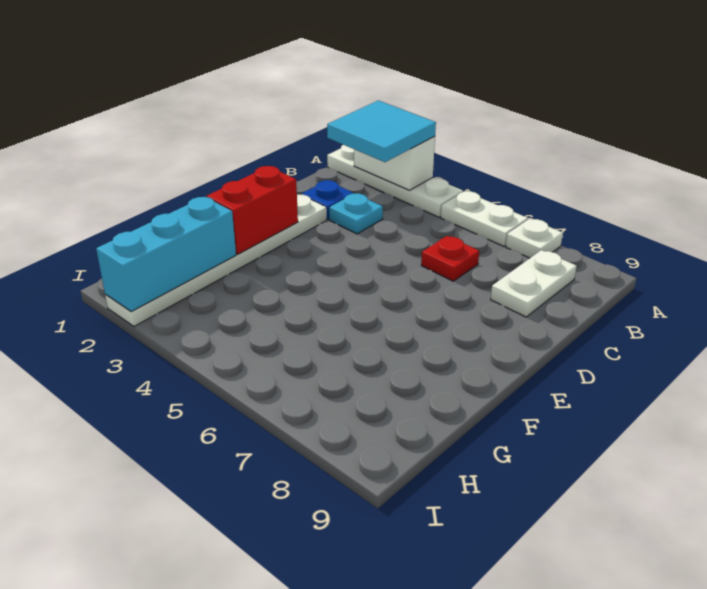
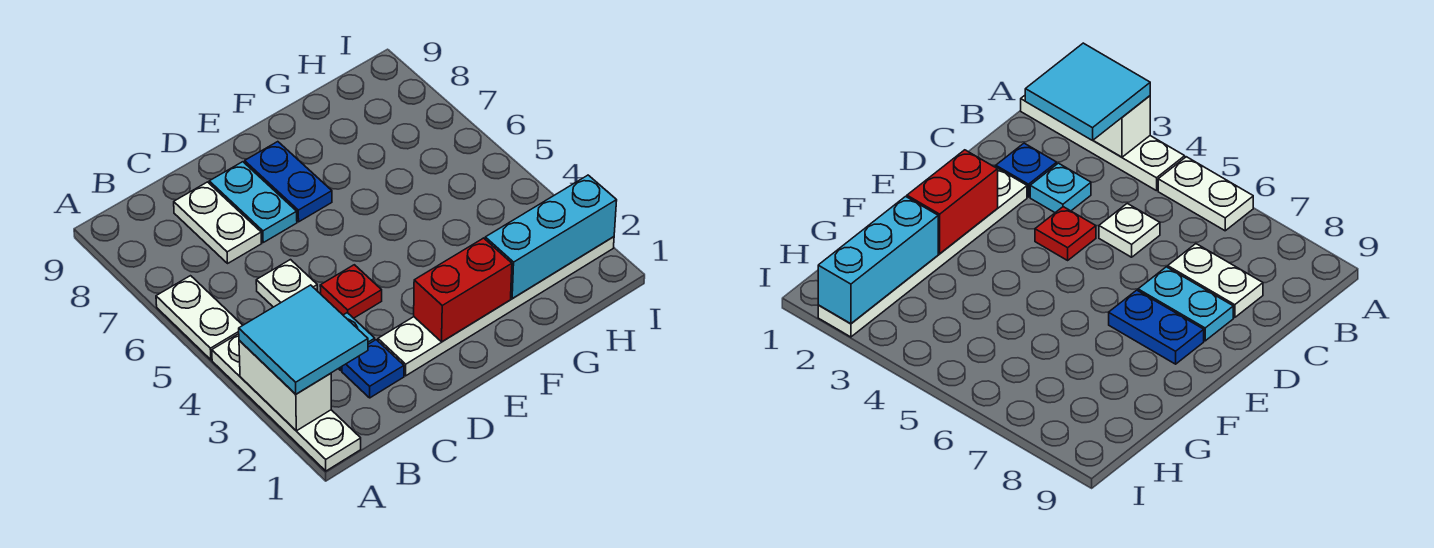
white 1x1 plate [506,219,563,258] -> white 1x1 plate moved to [256,260,317,307]
white 1x2 plate [491,250,577,317] -> white 1x2 plate turned to [174,182,261,263]
red 1x1 plate [421,236,479,281] -> red 1x1 plate moved to [320,265,382,318]
none -> cyan 1x2 plate [209,162,297,242]
none -> blue 1x2 plate [245,142,332,222]

